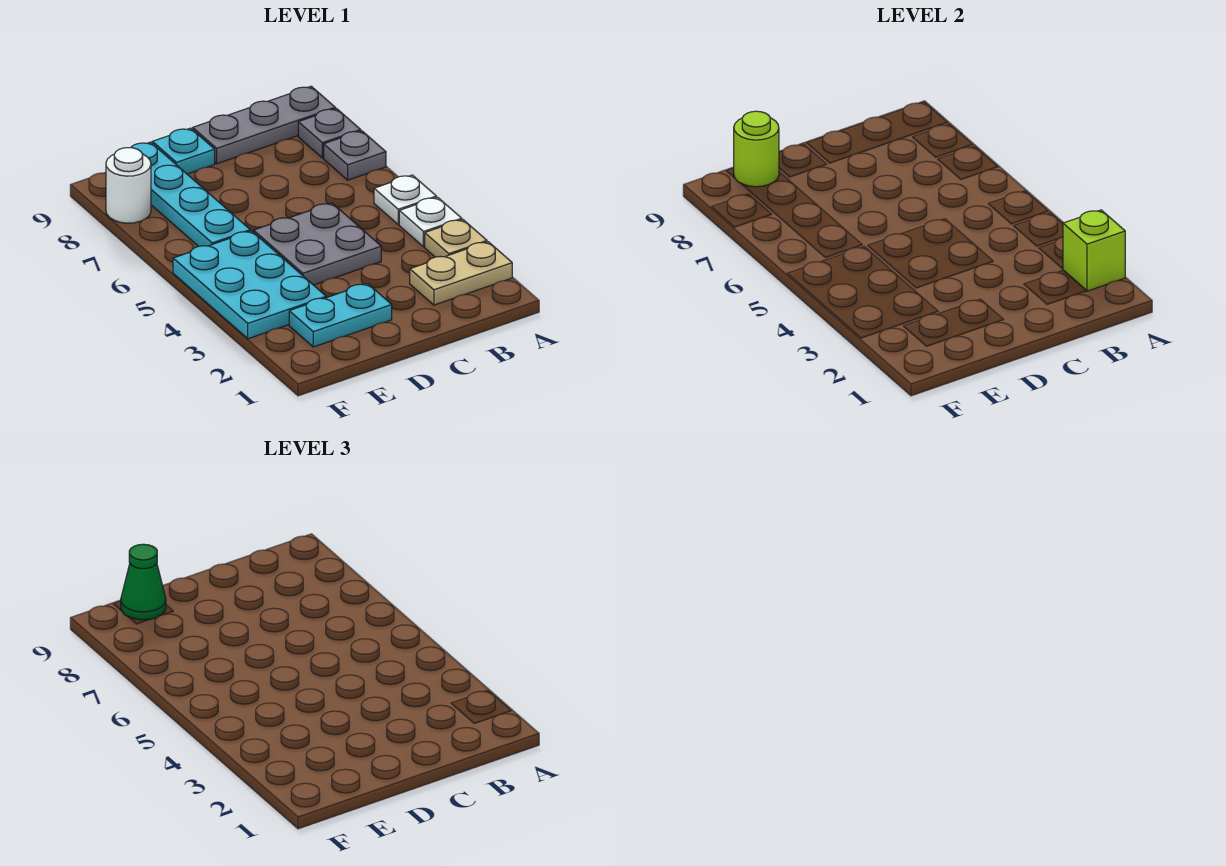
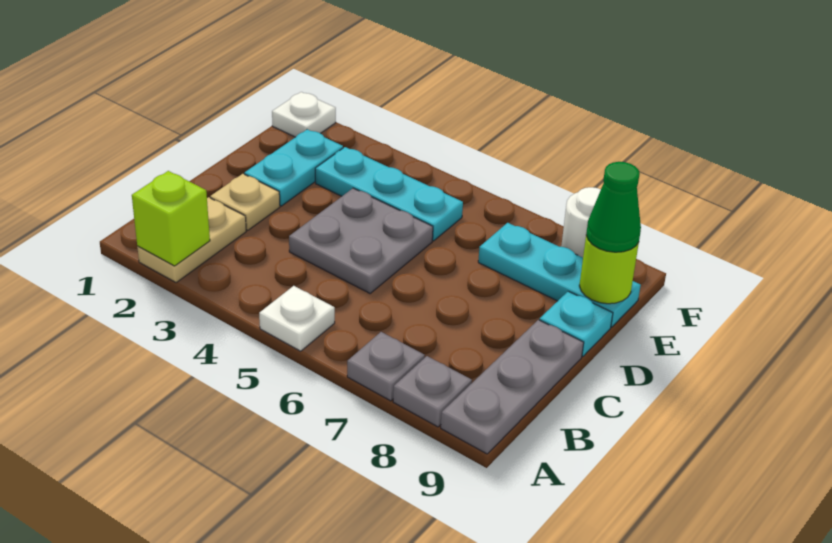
tan 1x1 plate [425,220,487,257] -> tan 1x1 plate moved to [210,174,280,230]
white 1x1 plate [399,197,462,247] -> white 1x1 plate moved to [272,92,336,137]
cyan 2x3 plate [173,231,326,339] -> cyan 1x3 plate [315,147,463,241]
cyan 1x4 plate [131,142,250,246] -> cyan 1x3 plate [478,223,641,327]

